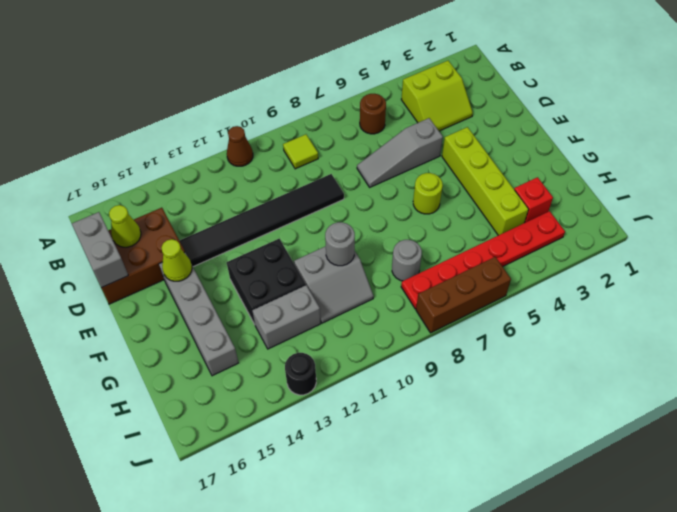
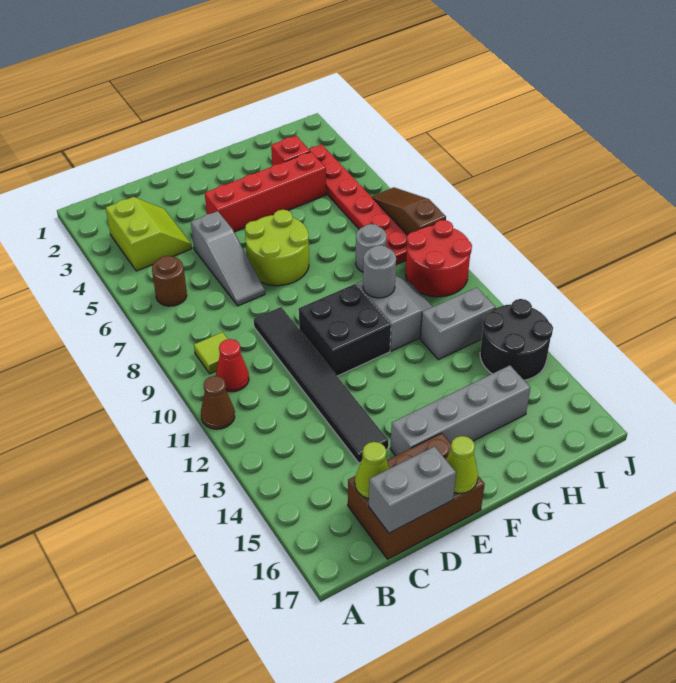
none -> red 1x1 cone [216,339,249,392]
brown 2x3 brick [102,208,185,304] -> brown 2x3 brick turned to [348,433,485,559]
lime 1x4 brick [442,127,529,235] -> red 1x4 brick [205,152,326,232]
lime 1x1 cone [161,239,192,281] -> lime 1x1 cone moved to [446,436,478,493]
lime 1x1 round brick [413,173,443,214] -> lime 2x2 round brick [245,210,309,286]
black 2x2 brick [227,239,306,324] -> black 2x2 brick moved to [299,284,391,376]
grey 1x2 brick [252,285,321,349] -> grey 1x2 brick turned to [420,287,496,360]
none -> red 2x2 round brick [406,220,472,297]
brown 1x3 brick [416,257,511,333] -> brown 1x3 slope [371,187,446,235]
black 1x1 round brick [285,353,316,395] -> black 2x2 round brick [480,299,553,380]

